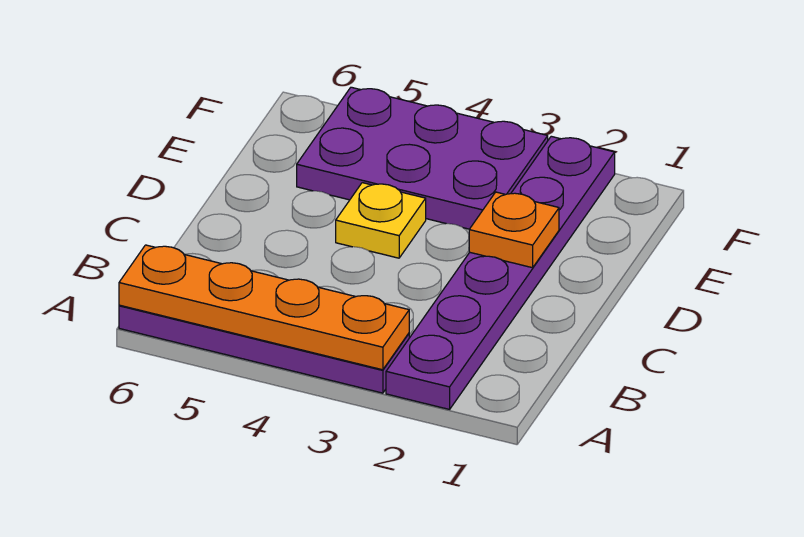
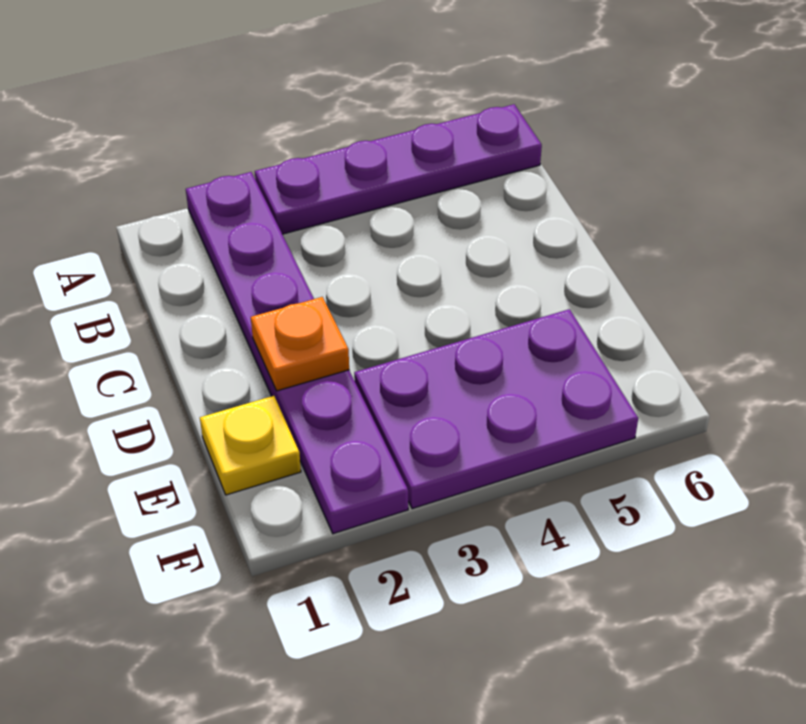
orange 1x4 plate [119,245,409,370] -> none
yellow 1x1 plate [336,183,426,258] -> yellow 1x1 plate moved to [200,396,301,495]

